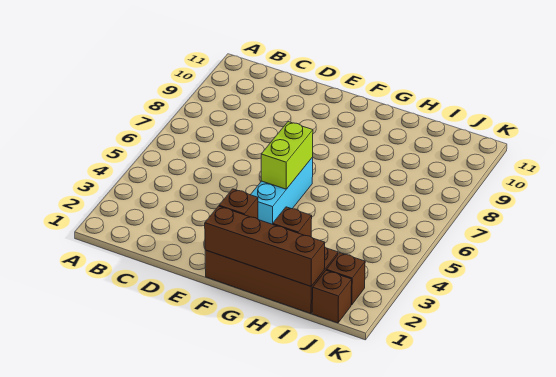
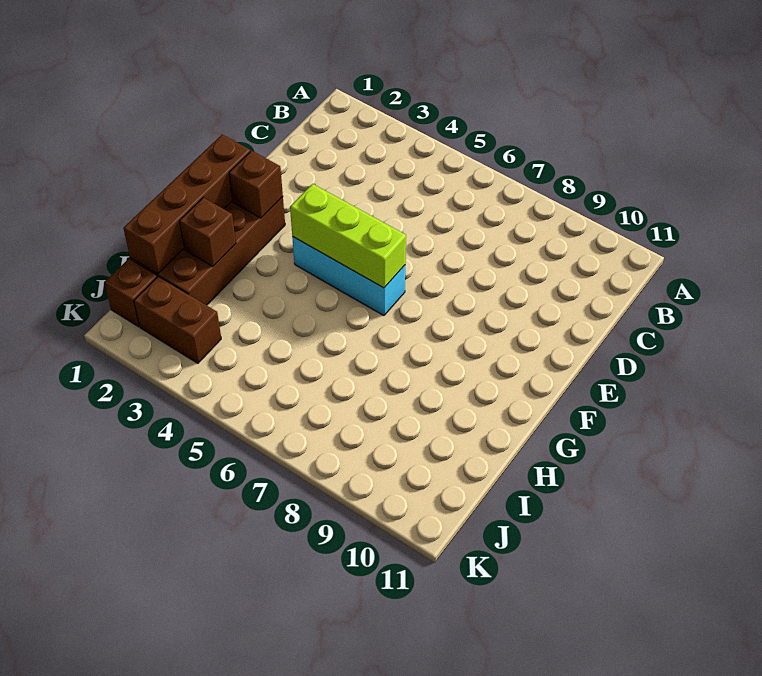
lime 1x2 brick [261,122,313,189] -> lime 1x3 brick [290,184,406,288]
brown 1x1 brick [326,253,365,305] -> brown 1x2 brick [134,276,221,363]

